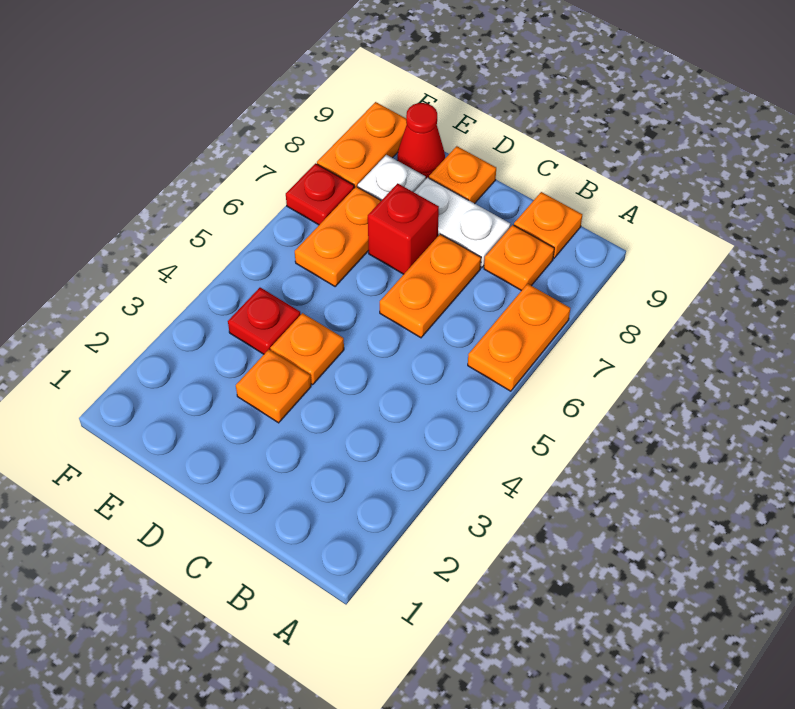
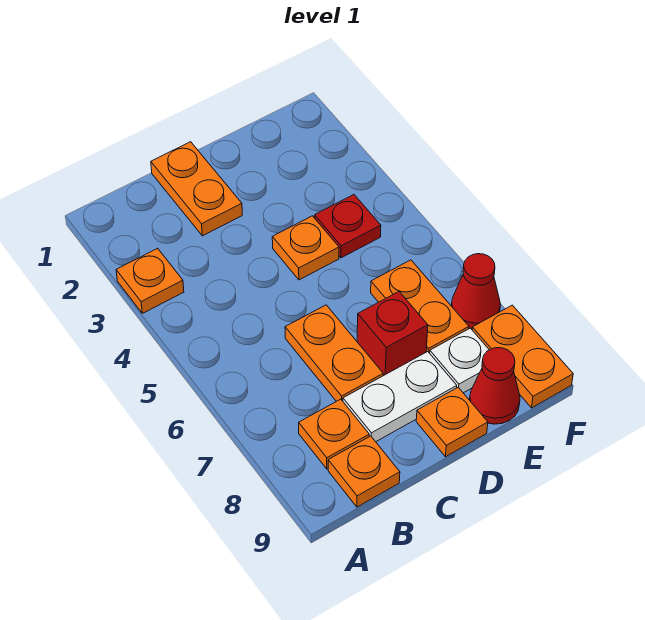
orange 1x2 plate [468,284,570,391] -> orange 1x2 plate moved to [151,142,242,236]
orange 1x1 plate [236,350,311,423] -> orange 1x1 plate moved to [116,248,184,313]
red 1x1 plate [286,163,354,225] -> red 1x1 cone [451,254,500,329]

